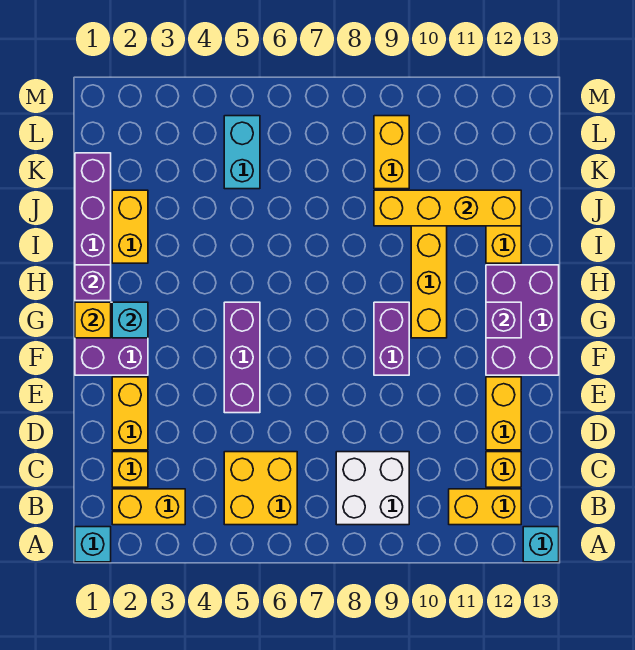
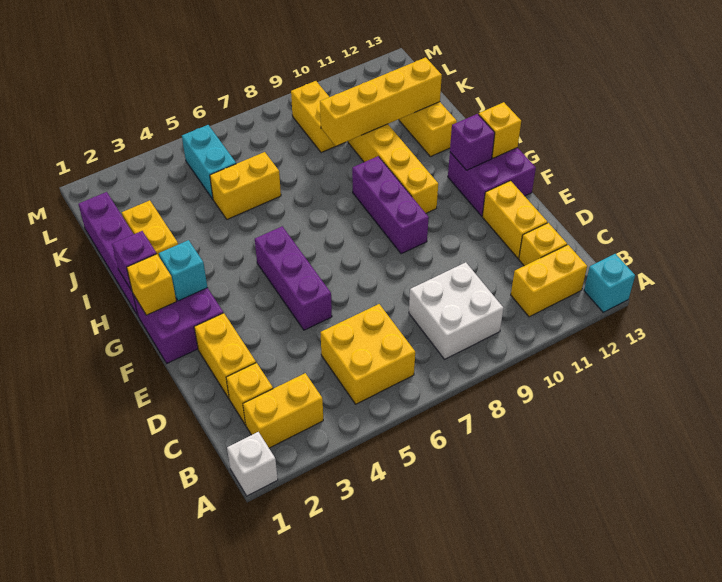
cyan 1x1 brick [75,527,111,562] -> white 1x1 brick [227,432,278,496]
purple 1x2 brick [374,302,409,375] -> purple 1x3 brick [352,156,429,254]
purple 2x3 brick [486,265,559,375] -> purple 2x2 brick [448,148,536,216]
none -> yellow 1x1 brick [479,102,521,158]
none -> yellow 1x2 brick [210,152,281,219]

